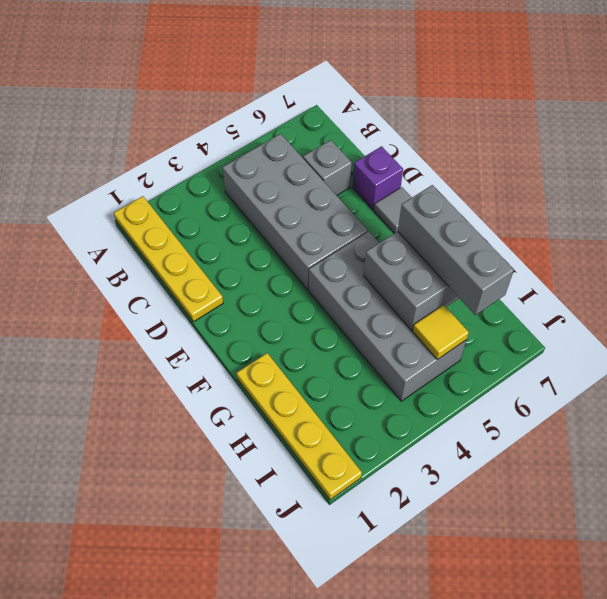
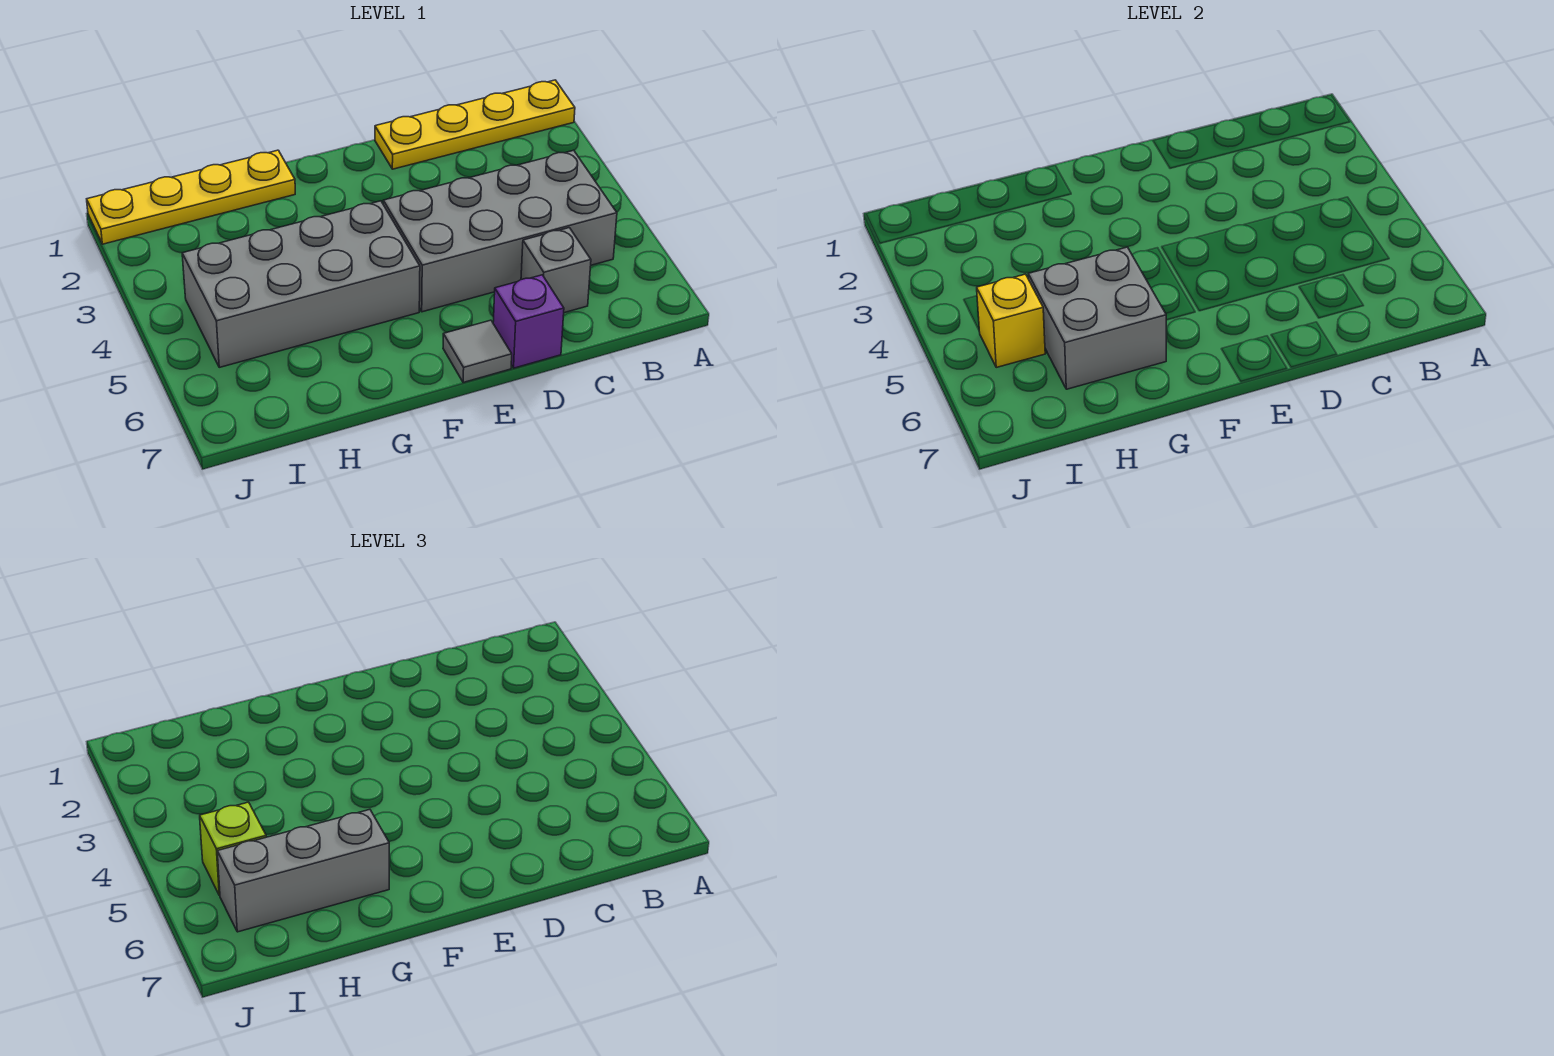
yellow 1x1 tile [413,305,469,360] -> yellow 1x1 brick [977,274,1045,367]
none -> lime 1x1 brick [200,802,266,895]

